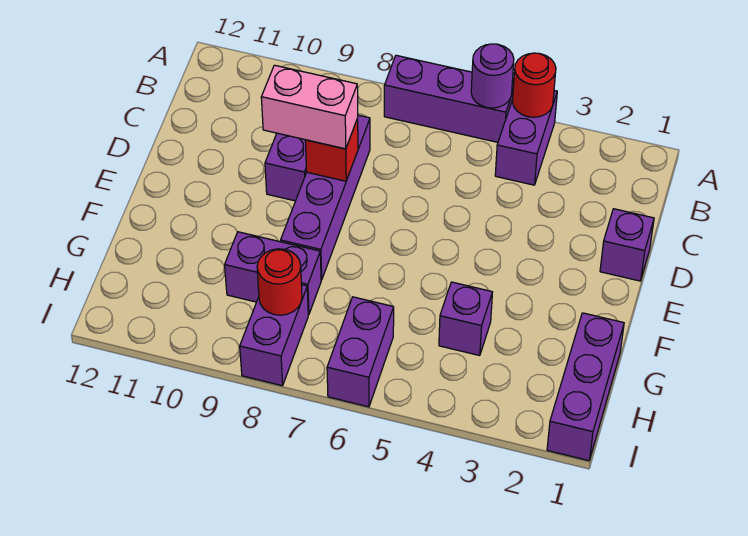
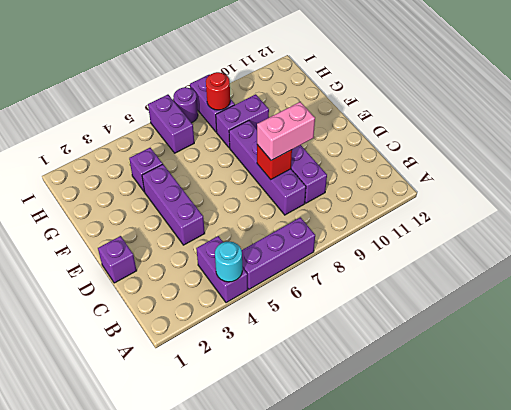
red 1x1 round brick [513,53,556,117] -> cyan 1x1 round brick [215,242,242,282]
purple 1x1 round brick [471,44,514,108] -> purple 1x1 round brick moved to [173,87,198,123]
purple 1x3 brick [547,313,624,461] -> purple 1x3 brick moved to [142,164,205,245]

